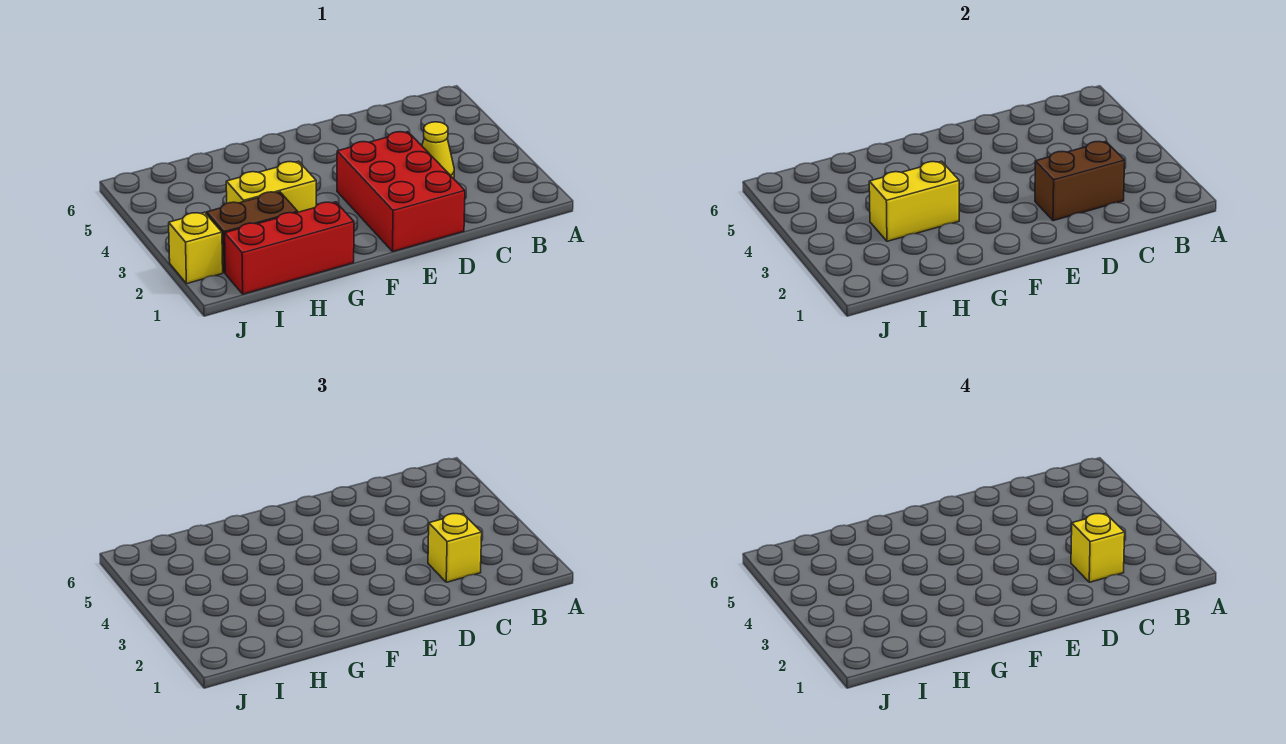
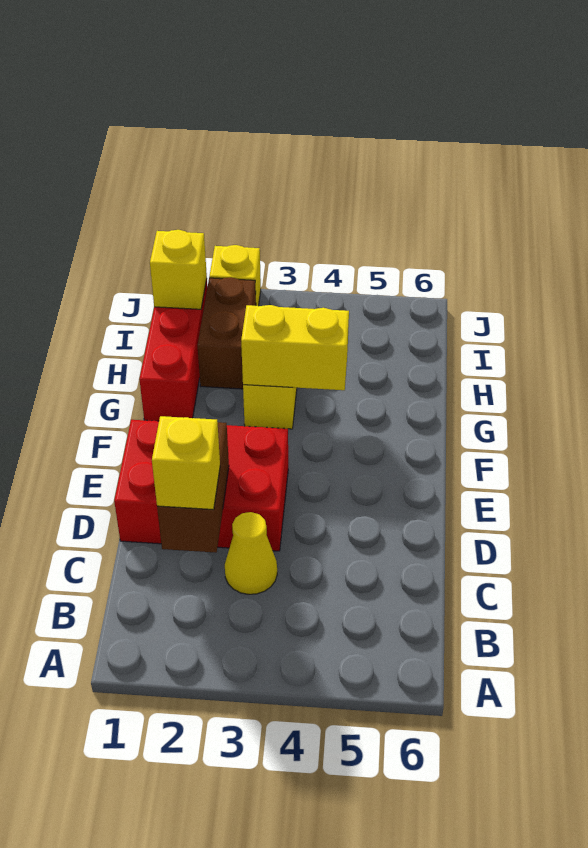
yellow 1x1 brick [1071,513,1125,582] -> yellow 1x1 brick moved to [150,230,207,309]
yellow 1x2 brick [869,161,959,241] -> yellow 1x2 brick turned to [241,305,349,390]

